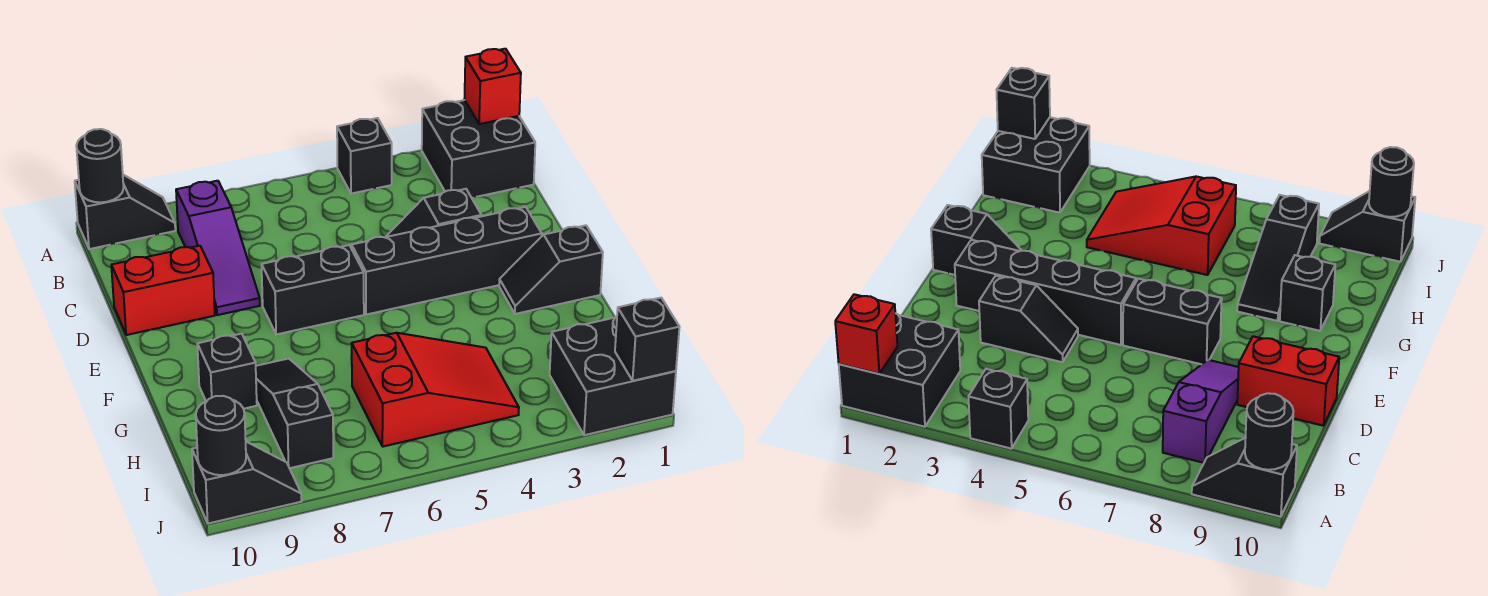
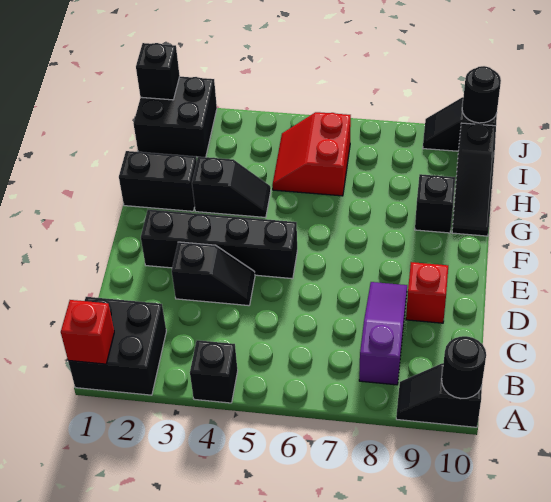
red 1x2 brick [111,246,215,335] -> red 1x1 brick [406,262,448,323]
black 1x2 brick [262,245,364,335] -> black 1x2 brick moved to [119,151,197,211]
black 1x2 slope [499,225,603,314] -> black 1x2 slope moved to [192,157,271,217]
black 1x3 slope [256,359,333,468] -> black 1x3 slope moved to [452,123,496,236]
red 2x3 slope [351,333,519,446] -> red 2x2 slope [272,112,351,196]

